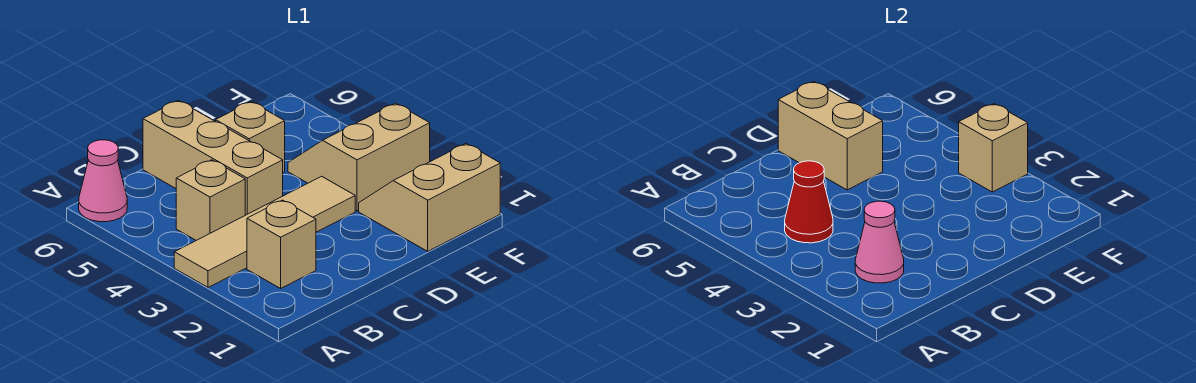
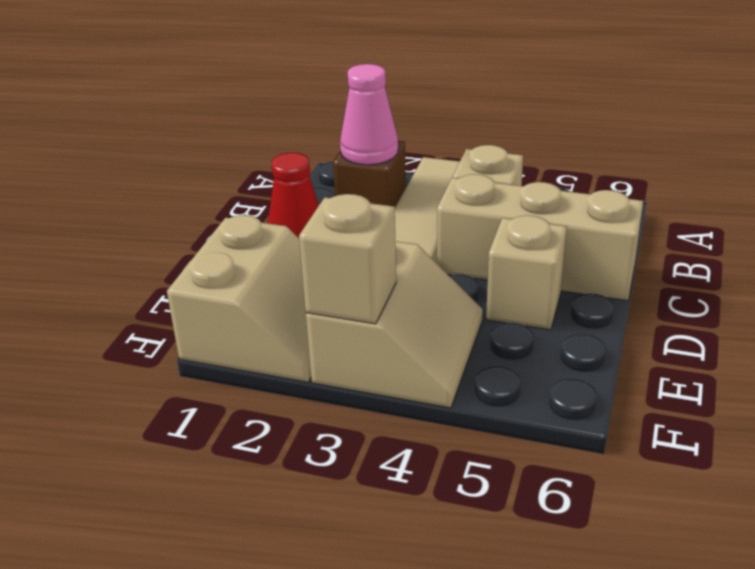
pink 1x1 cone [79,140,127,222] -> none
tan 1x1 brick [247,200,316,288] -> brown 1x1 brick [333,141,406,207]
red 1x1 cone [785,161,833,243] -> red 1x1 cone moved to [268,153,319,238]
tan 1x2 brick [778,81,883,190] -> none

